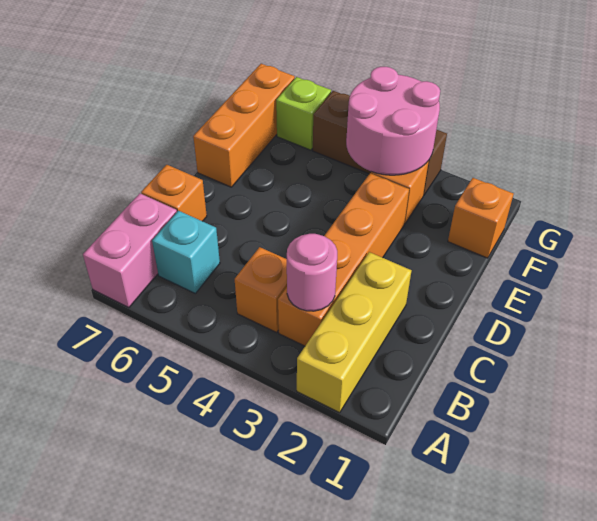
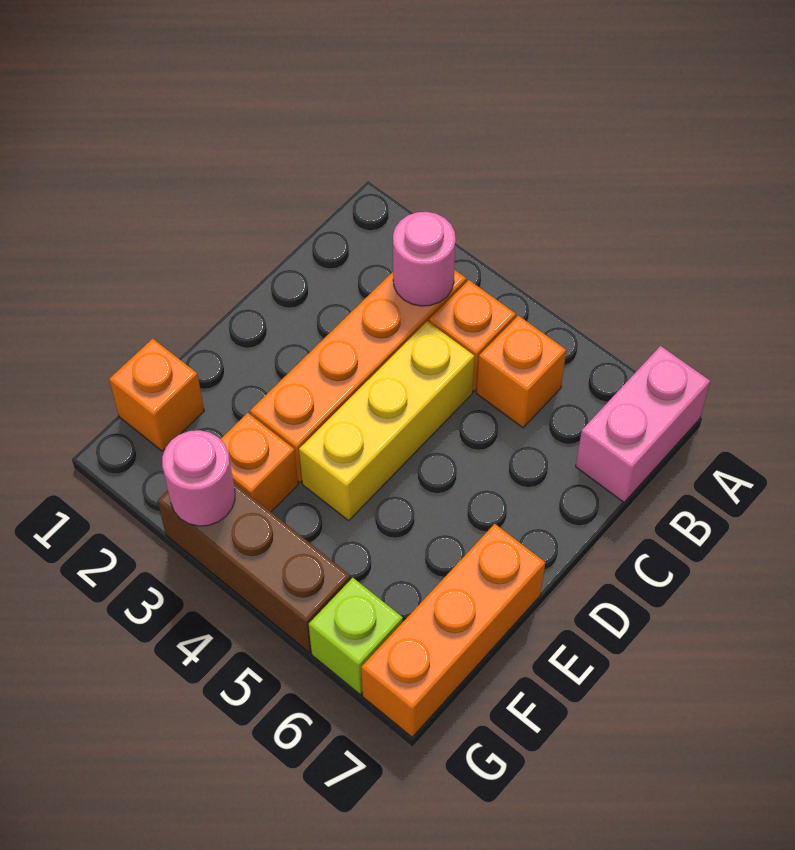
yellow 1x3 brick [297,252,412,413] -> yellow 1x3 brick moved to [299,321,475,521]
cyan 1x1 brick [152,211,220,293] -> none
orange 1x1 brick [141,165,207,221] -> orange 1x1 brick moved to [477,315,566,428]
pink 2x2 round brick [346,67,440,175] -> pink 1x1 round brick [162,430,235,526]

